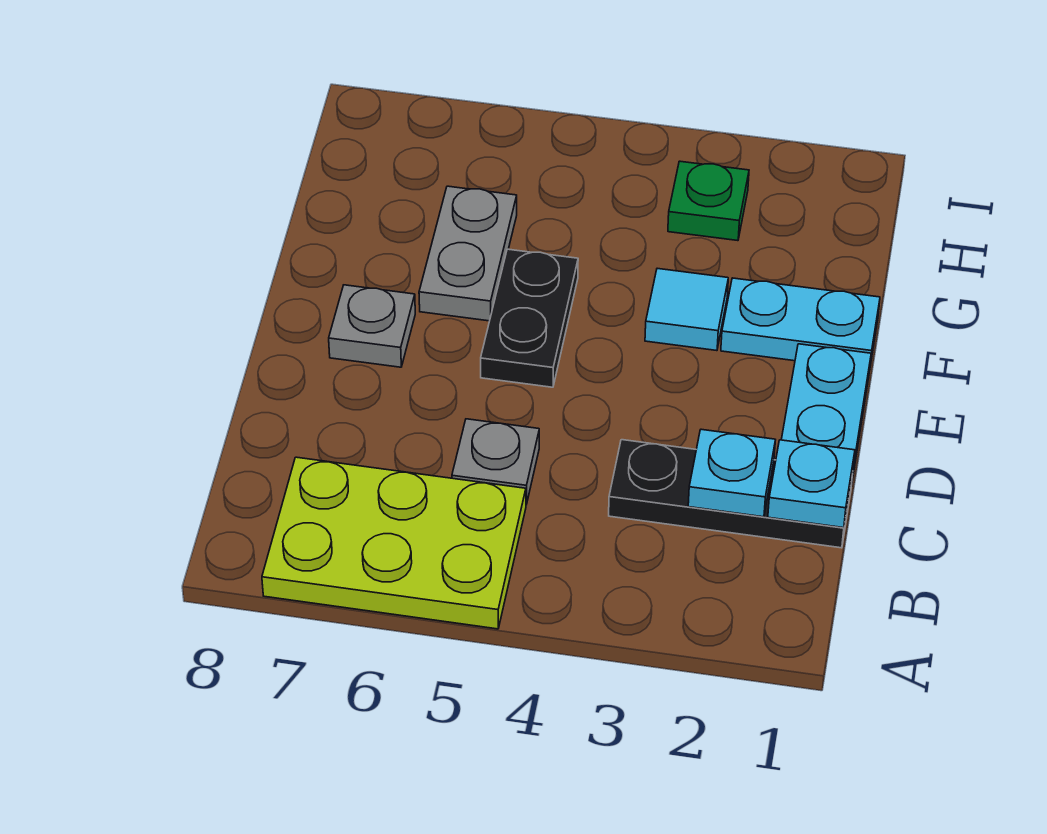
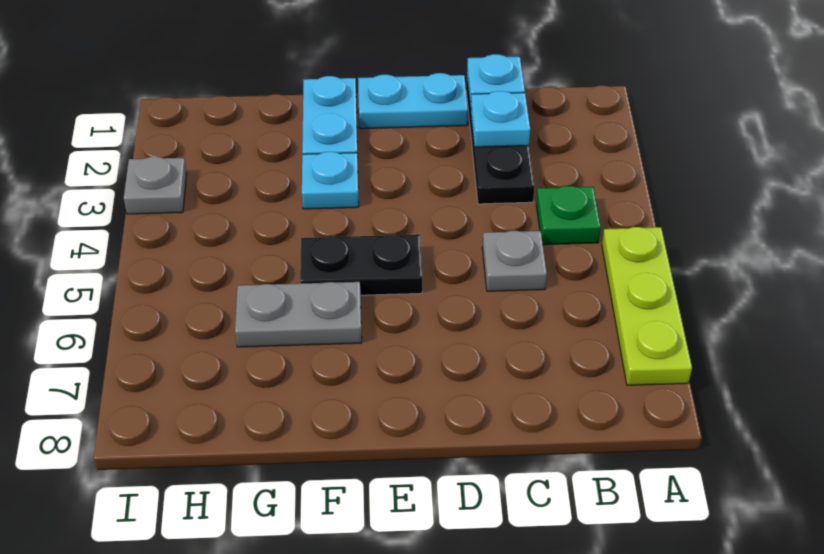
lime 2x3 plate [262,457,526,629] -> lime 1x3 plate [602,227,692,385]
grey 1x1 plate [329,285,415,367] -> grey 1x1 plate moved to [124,157,187,214]
cyan 1x1 tile [645,268,728,351] -> cyan 1x1 plate [302,152,359,209]
green 1x1 plate [668,161,749,241] -> green 1x1 plate moved to [536,186,601,245]

